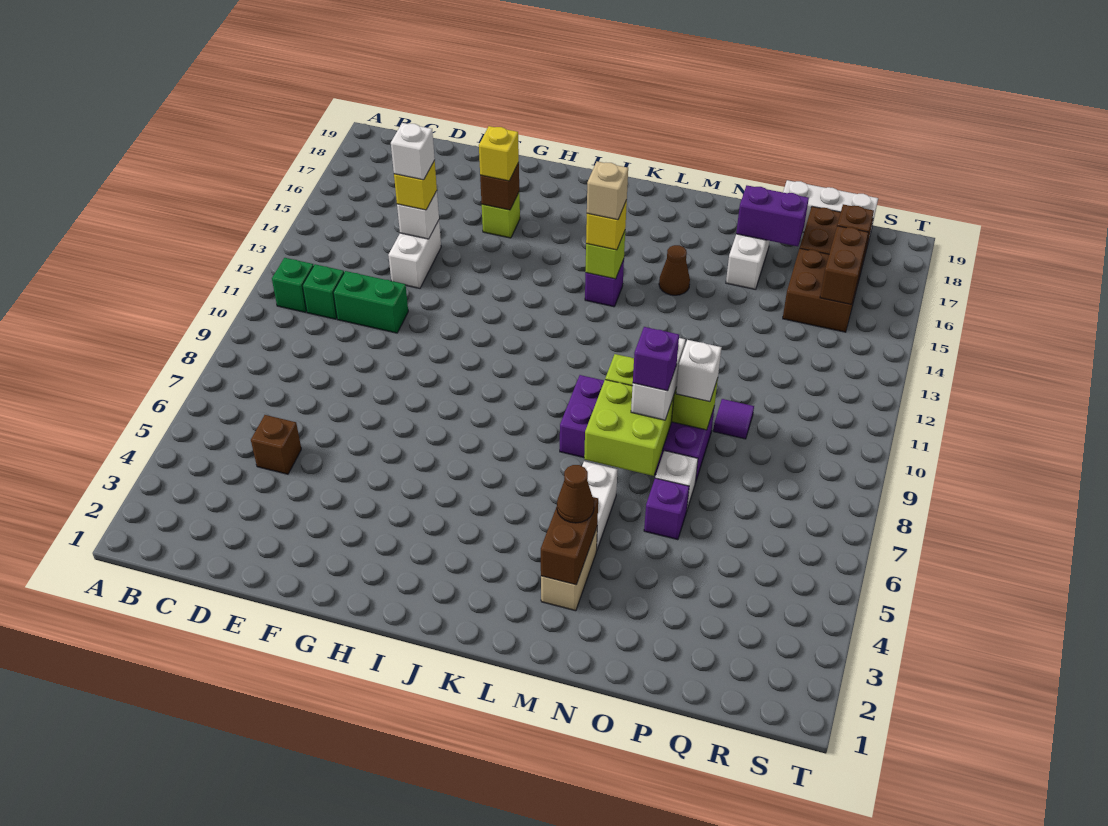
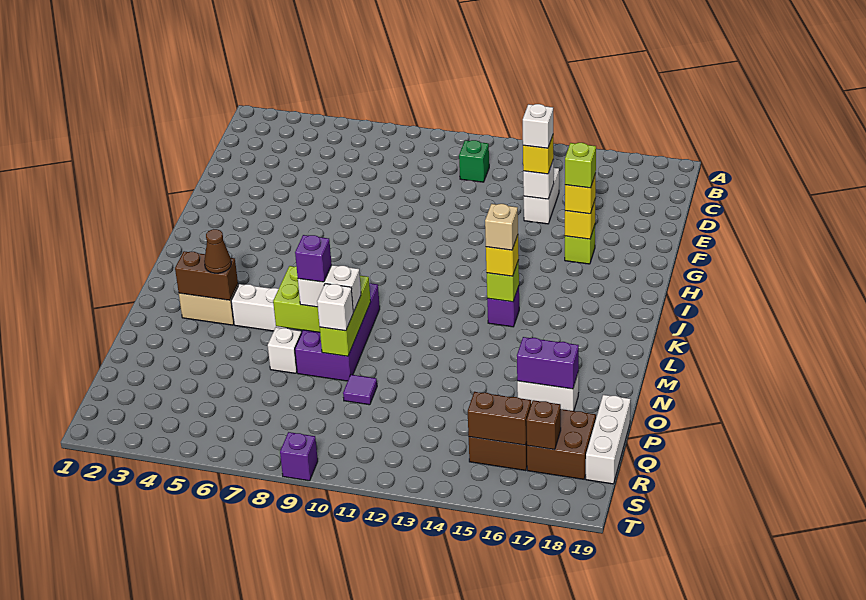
green 1x1 brick [272,258,313,312] -> none
brown 1x1 brick [251,415,301,474] -> none
green 1x2 brick [333,271,408,333] -> none
white 1x2 brick [388,220,441,288] -> white 1x2 brick turned to [524,168,559,224]
brown 1x1 brick [480,163,519,210] -> yellow 1x1 brick [565,198,596,239]
none -> lime 1x1 brick [565,143,596,188]
brown 1x1 cone [659,245,690,295] -> none
purple 1x1 brick [644,478,689,540] -> purple 1x1 brick moved to [280,432,318,481]
purple 1x2 brick [736,186,809,246] -> purple 1x2 brick turned to [517,337,579,389]

